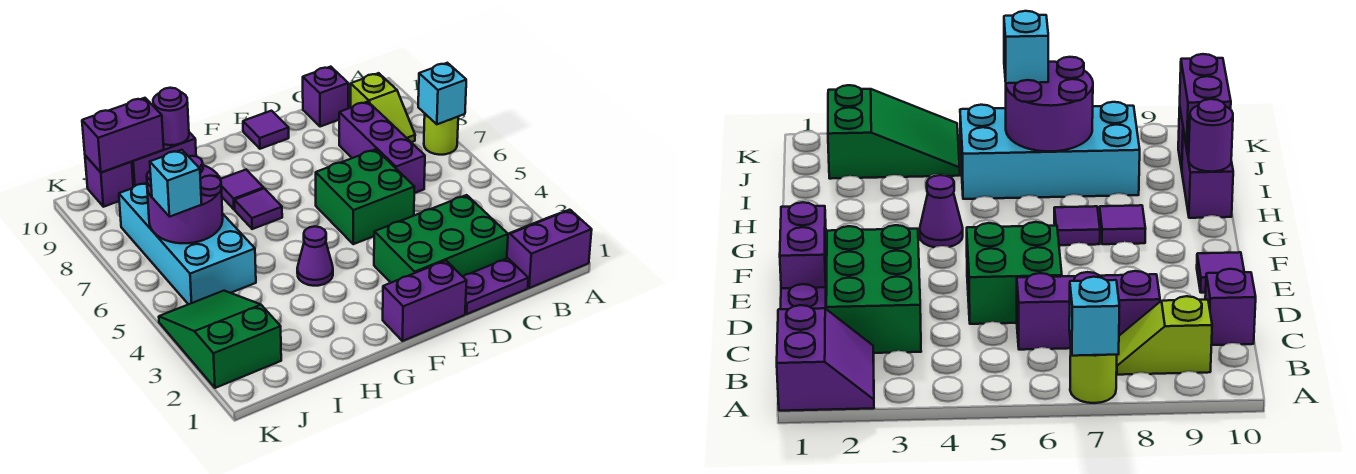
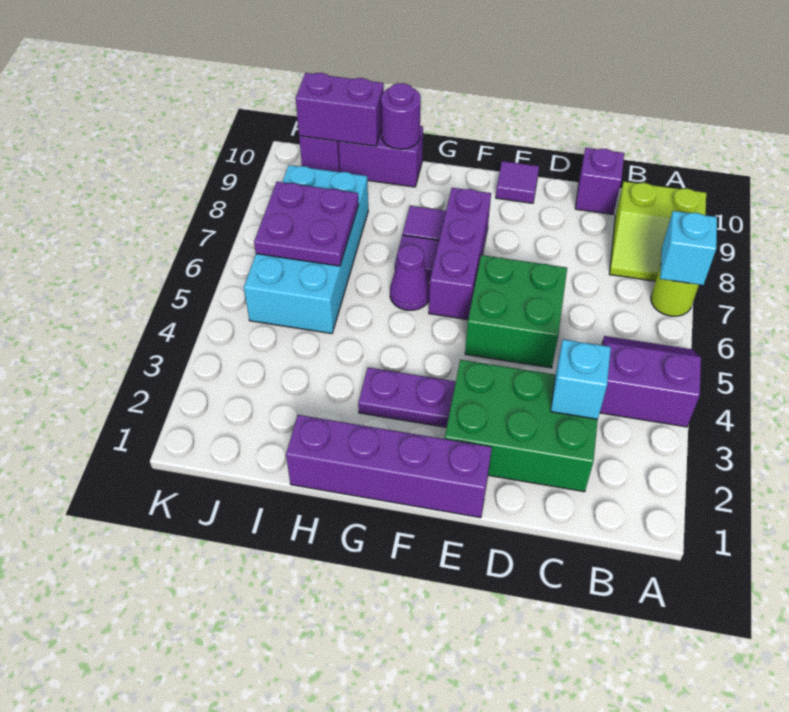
purple 2x2 slope [507,210,592,288] -> purple 2x2 slope moved to [600,336,701,427]
lime 1x2 slope [351,73,415,142] -> lime 2x2 slope [610,181,706,281]
purple 1x2 plate [463,258,528,314] -> purple 1x2 plate moved to [358,368,456,427]
purple 1x3 brick [339,102,425,193] -> purple 1x3 brick moved to [429,188,491,320]
purple 1x2 brick [383,261,467,341] -> purple 1x4 brick [286,415,492,518]
purple 1x1 cone [297,226,333,286] -> purple 1x1 cone moved to [390,245,430,310]
purple 2x2 round brick [147,156,223,243] -> purple 2x2 plate [254,182,359,266]
green 2x3 slope [159,291,281,388] -> none
cyan 1x1 brick [150,150,202,217] -> cyan 1x1 brick moved to [551,339,611,419]

